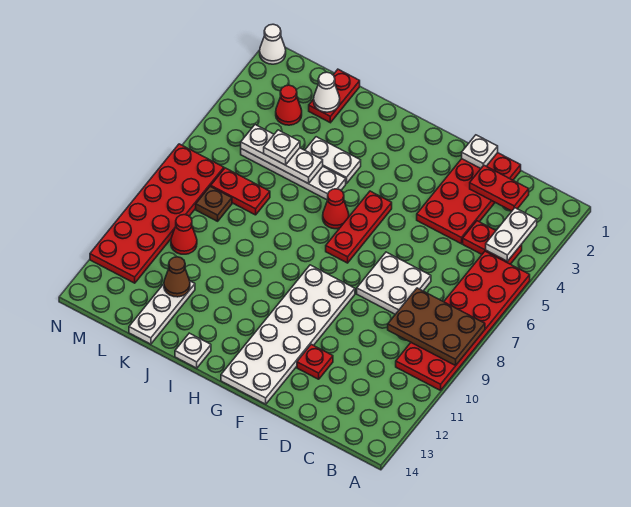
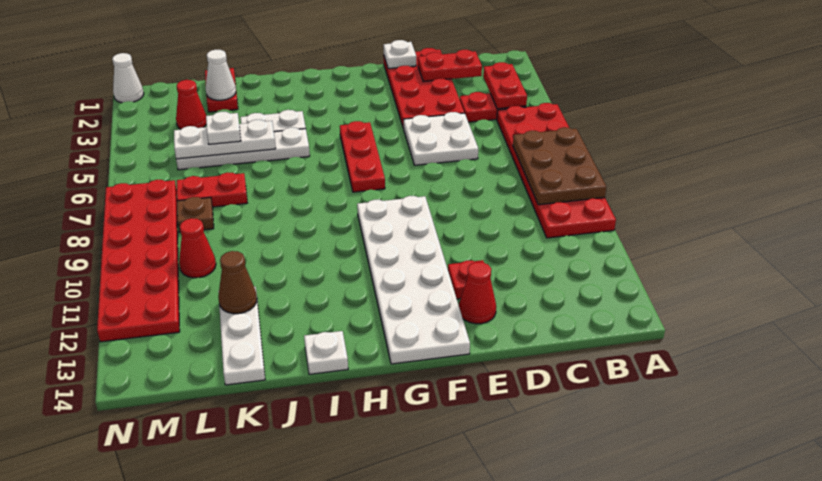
brown 2x3 plate [388,288,485,365] -> brown 2x3 plate turned to [513,127,606,205]
white 1x2 plate [486,208,537,261] -> red 1x2 plate [483,62,527,109]
white 2x2 plate [357,252,431,314] -> white 2x2 plate moved to [403,112,478,165]
red 1x1 cone [323,189,349,229] -> red 1x1 cone moved to [459,262,496,324]

